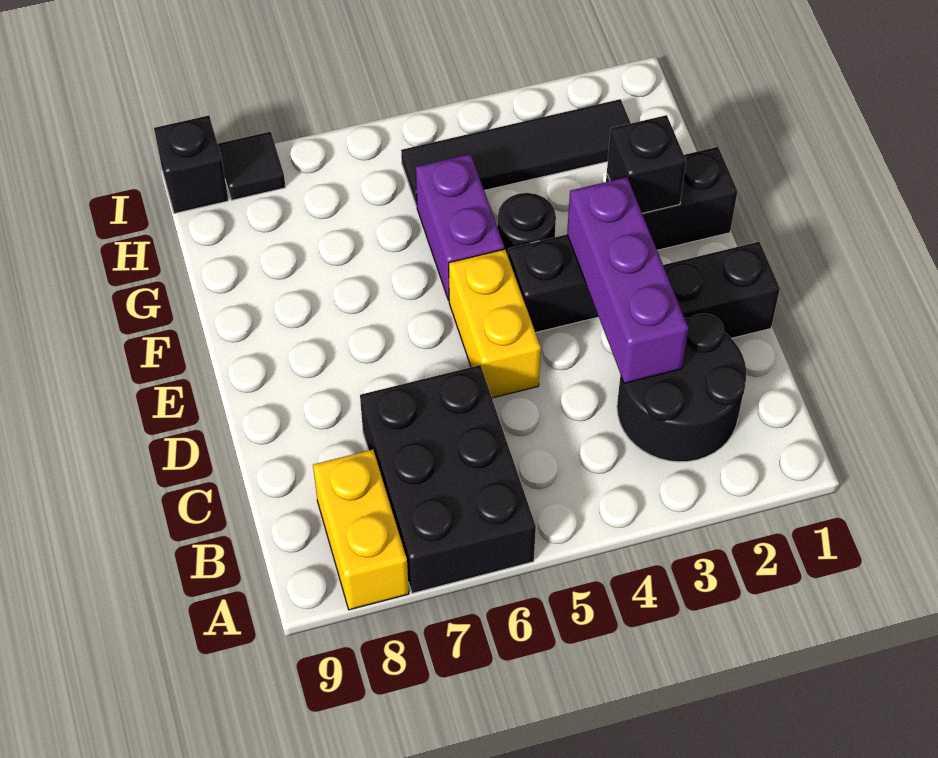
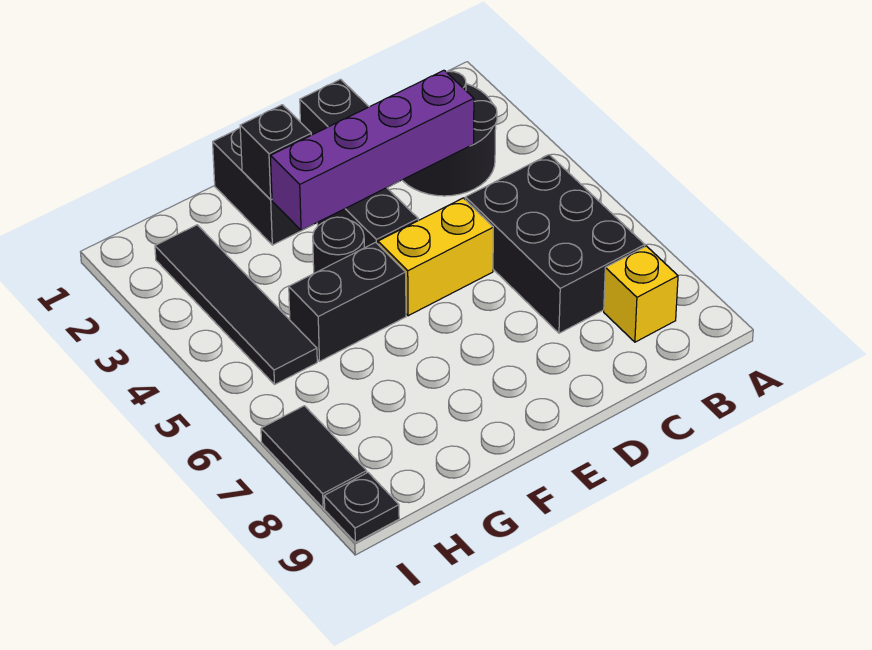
black 2x3 brick [360,365,536,593] -> black 2x3 brick turned to [465,155,645,333]
yellow 1x2 brick [313,450,409,610] -> yellow 1x1 brick [604,246,678,342]
purple 1x3 brick [567,177,688,383] -> purple 1x4 brick [271,70,474,231]
purple 1x2 brick [416,154,504,300] -> black 1x2 brick [289,242,406,361]
black 1x1 tile [218,132,286,200] -> black 1x2 tile [261,406,367,508]
black 1x1 brick [154,115,228,214] -> black 1x1 plate [324,473,399,542]

